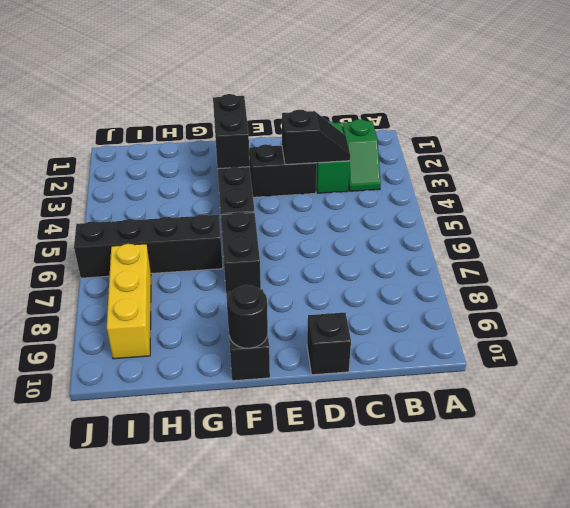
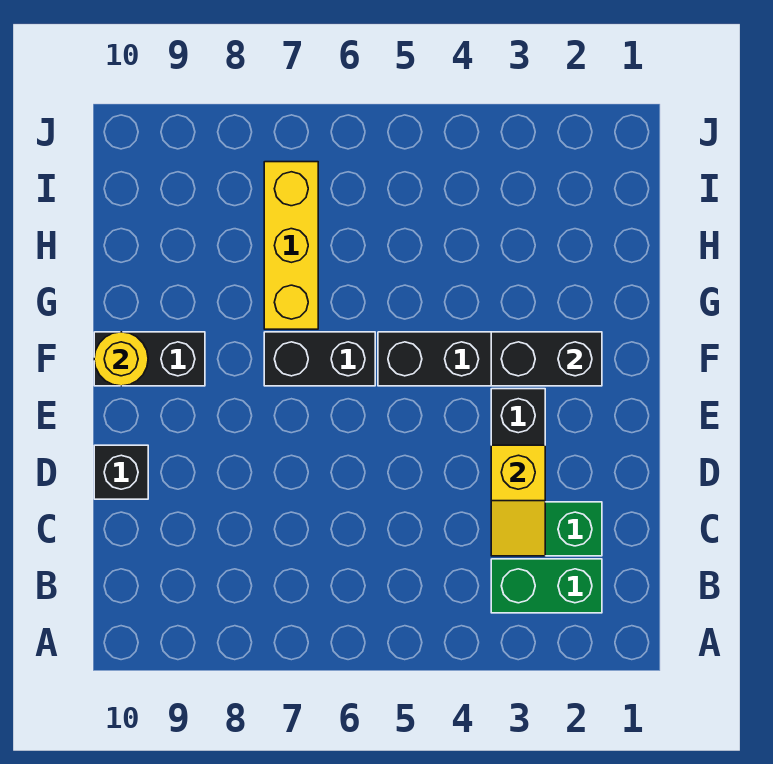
green 1x2 slope [342,119,381,191] -> green 1x2 brick [491,559,602,613]
black 1x2 slope [282,110,350,165] -> yellow 1x2 slope [491,445,545,556]
black 1x1 round brick [227,285,268,348] -> yellow 1x1 round brick [94,332,148,386]
black 1x4 brick [74,214,223,278] -> none
yellow 1x3 brick [107,244,151,359] -> yellow 1x3 brick turned to [264,162,318,329]

